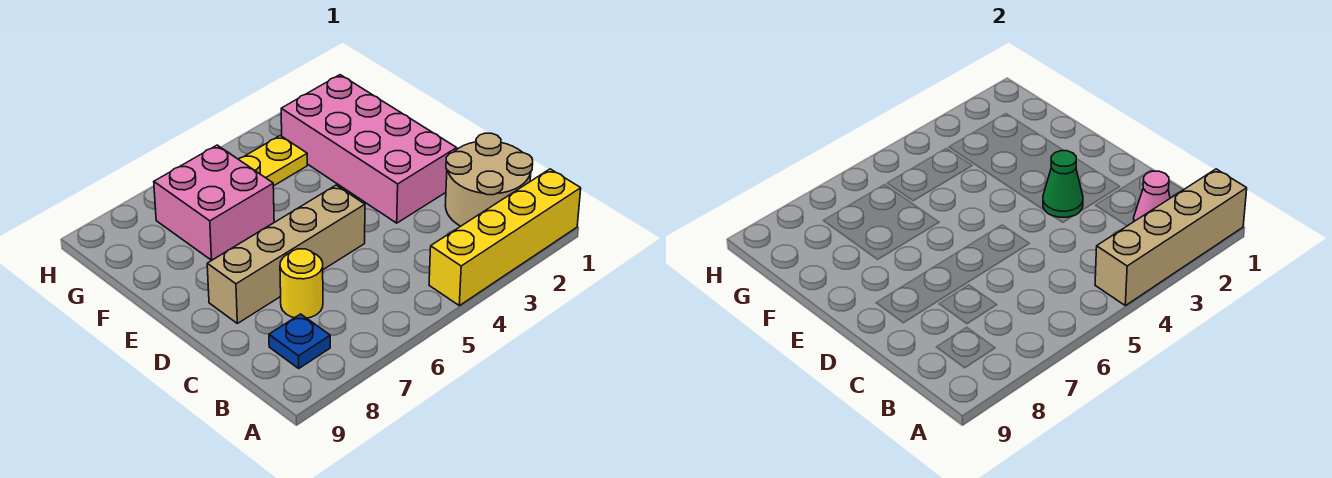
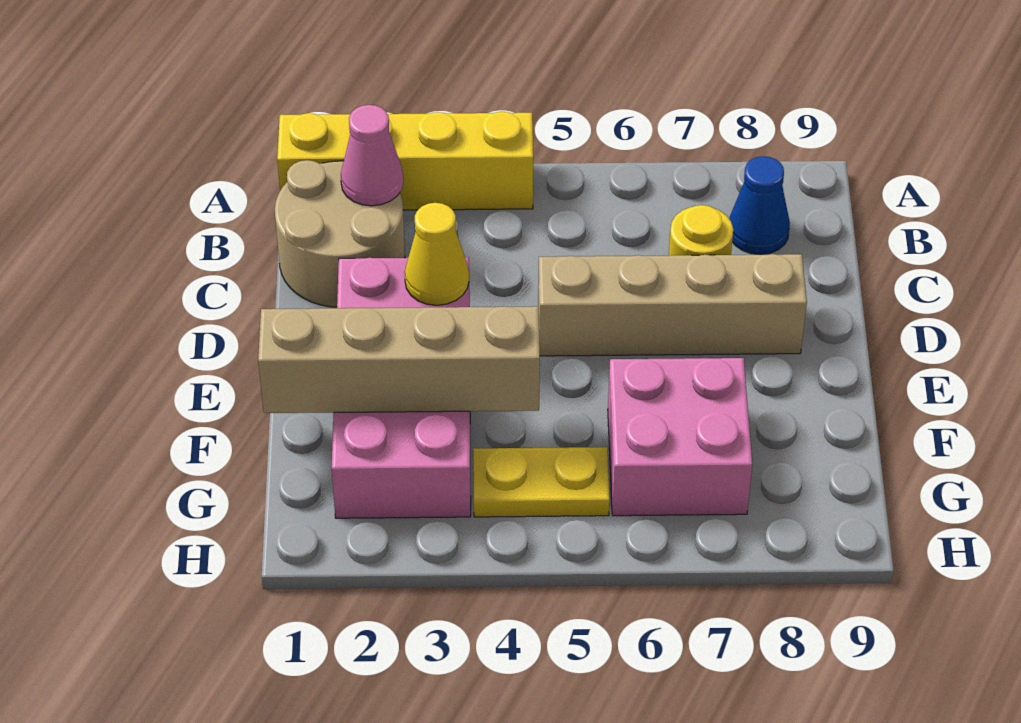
tan 1x4 brick [1095,169,1247,306] -> tan 1x4 brick moved to [258,306,540,413]
blue 1x1 plate [269,314,330,368] -> blue 1x1 cone [730,156,790,255]
green 1x1 cone [1043,151,1083,217] -> yellow 1x1 cone [405,203,469,305]

